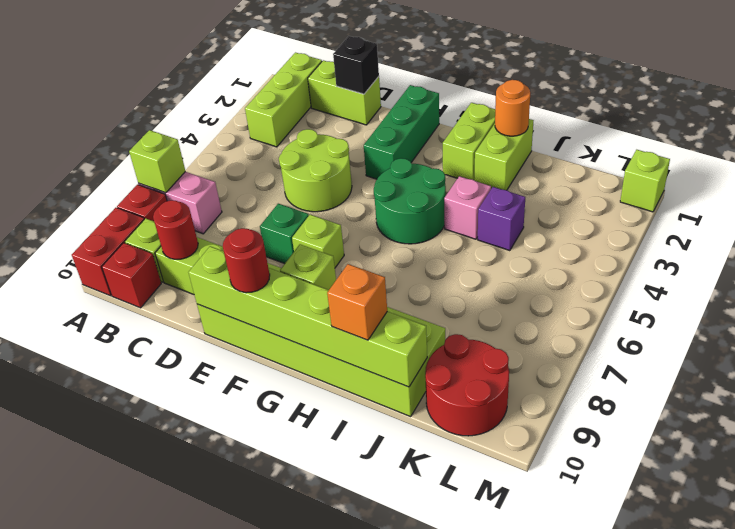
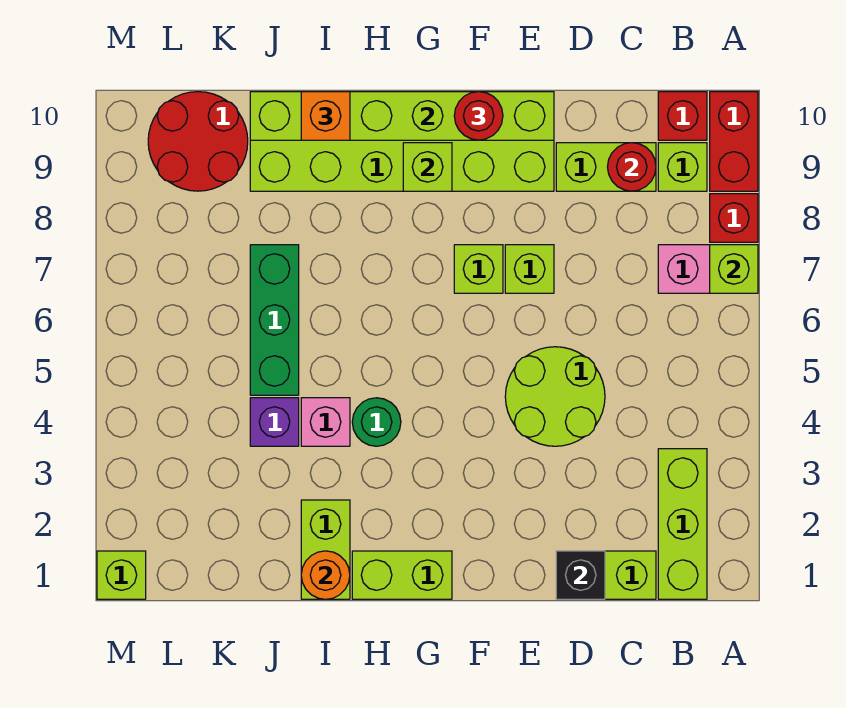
green 1x1 brick [260,204,309,264] -> lime 1x1 brick [505,245,554,293]
green 1x3 brick [364,85,439,179] -> green 1x3 brick moved to [250,245,299,395]
green 2x2 round brick [374,158,446,244] -> green 1x1 round brick [352,398,401,446]
lime 1x2 brick [443,103,495,180] -> lime 1x2 brick turned to [352,551,452,599]

